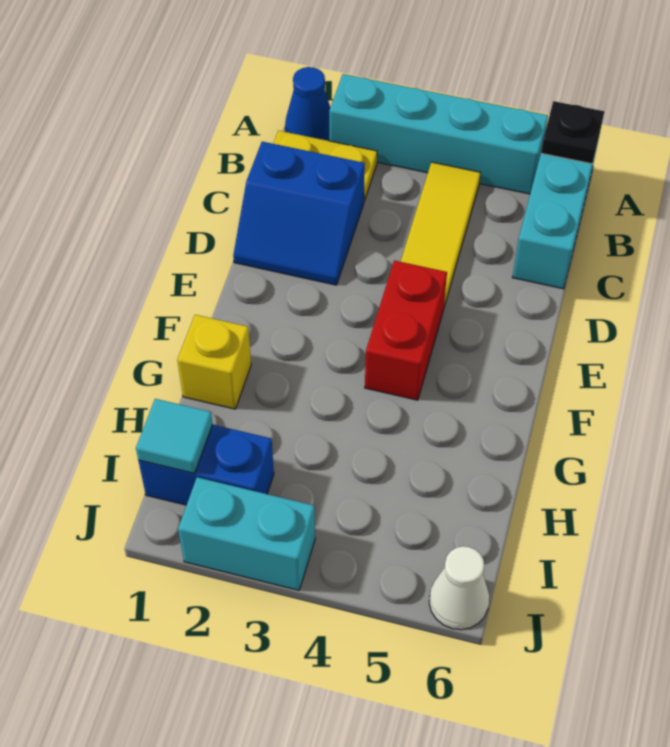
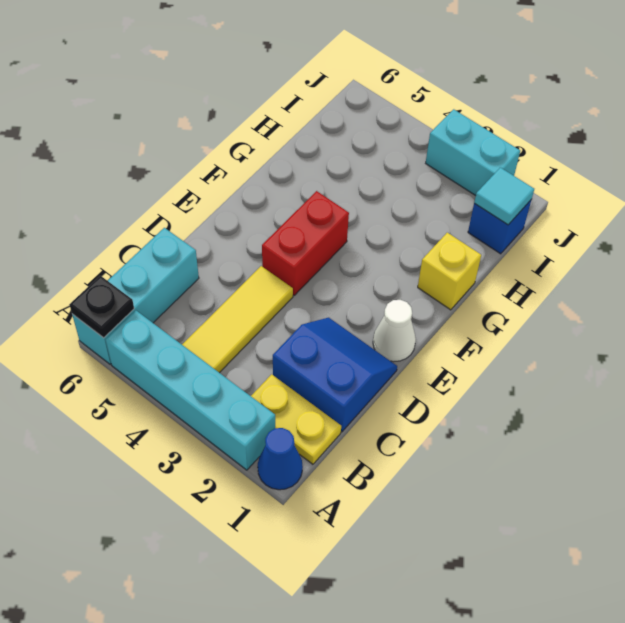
blue 1x2 brick [138,425,274,505] -> blue 1x1 brick [468,199,532,254]
white 1x1 cone [429,546,489,630] -> white 1x1 cone moved to [373,300,416,362]

